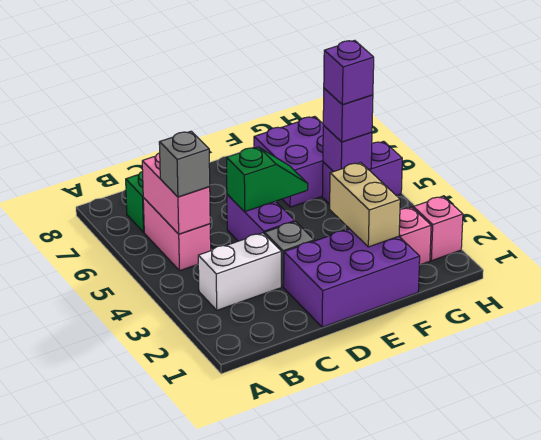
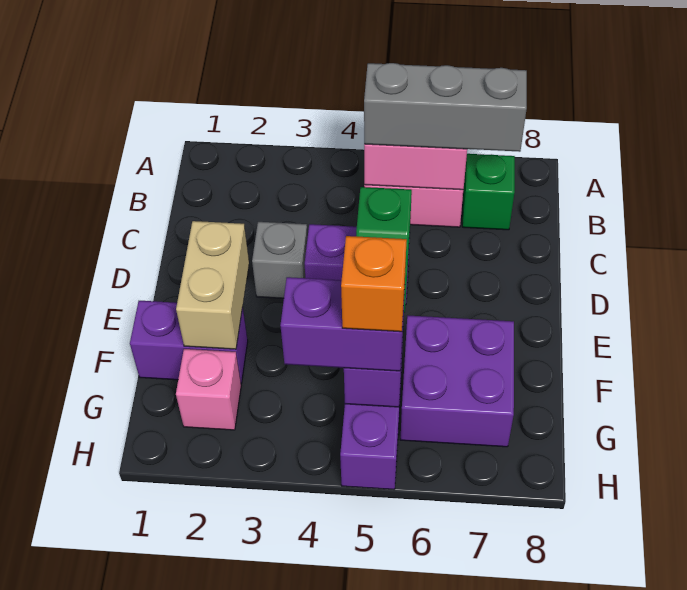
white 1x2 brick [198,233,281,310] -> none
grey 1x1 brick [159,131,210,197] -> grey 1x3 brick [364,63,527,152]
purple 2x3 brick [284,229,420,327] -> purple 1x2 brick [130,301,248,383]
tan 1x2 brick [330,163,400,247] -> tan 1x2 brick turned to [176,221,249,349]
purple 1x1 brick [323,88,373,142] -> purple 1x2 brick [280,277,405,371]
purple 1x1 brick [324,40,374,105] -> orange 1x1 brick [341,236,407,332]
pink 1x1 brick [413,196,463,261] -> none

